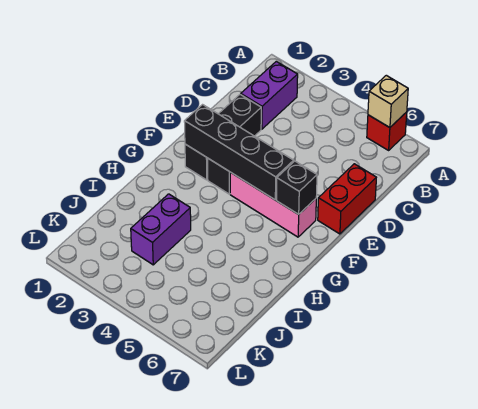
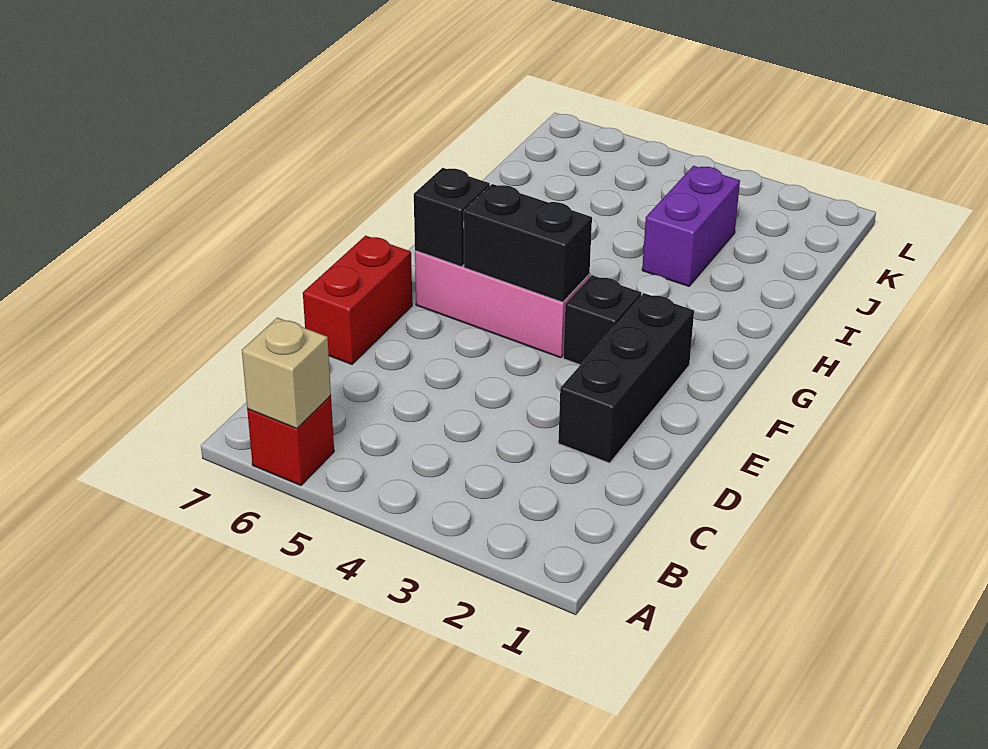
purple 1x2 brick [241,61,298,129] -> none
black 1x4 brick [184,105,294,200] -> black 1x2 brick [464,184,592,302]

